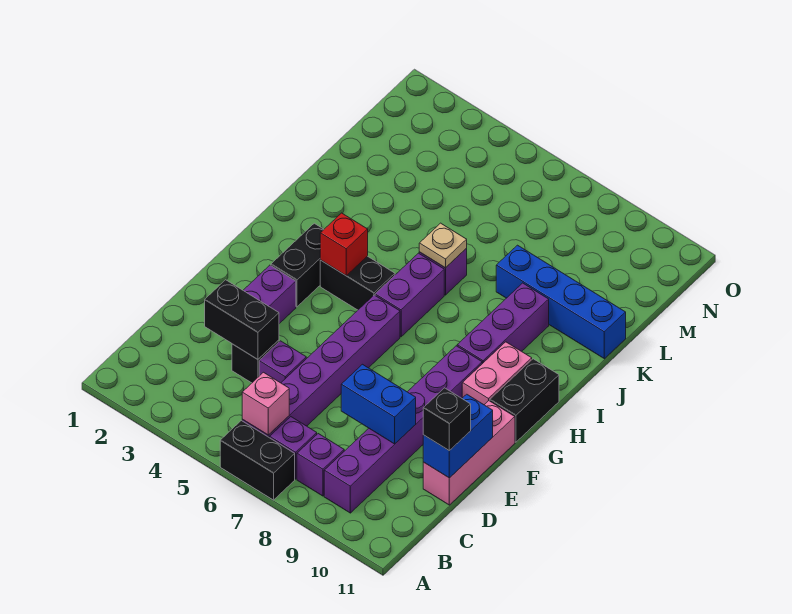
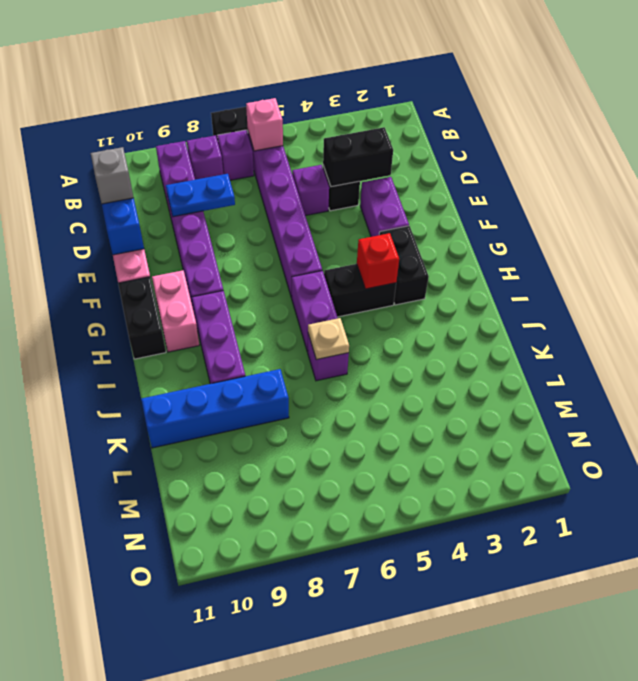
blue 1x2 brick [341,364,416,444] -> blue 1x2 plate [166,174,235,217]
black 1x1 brick [423,388,471,451] -> grey 1x1 brick [91,147,134,204]

